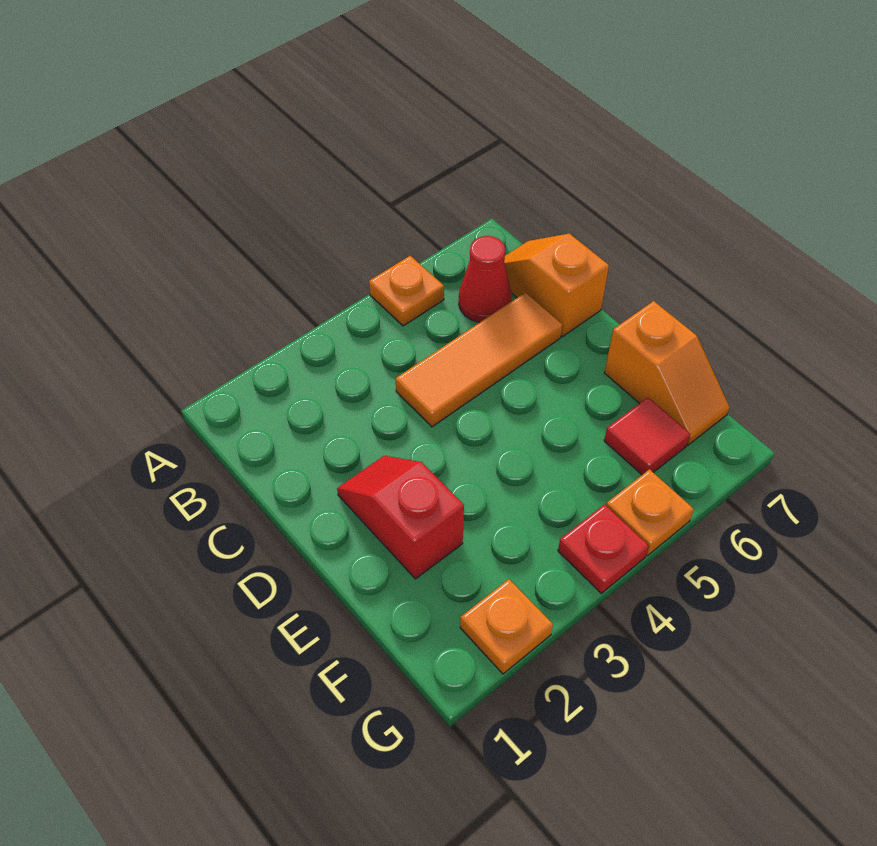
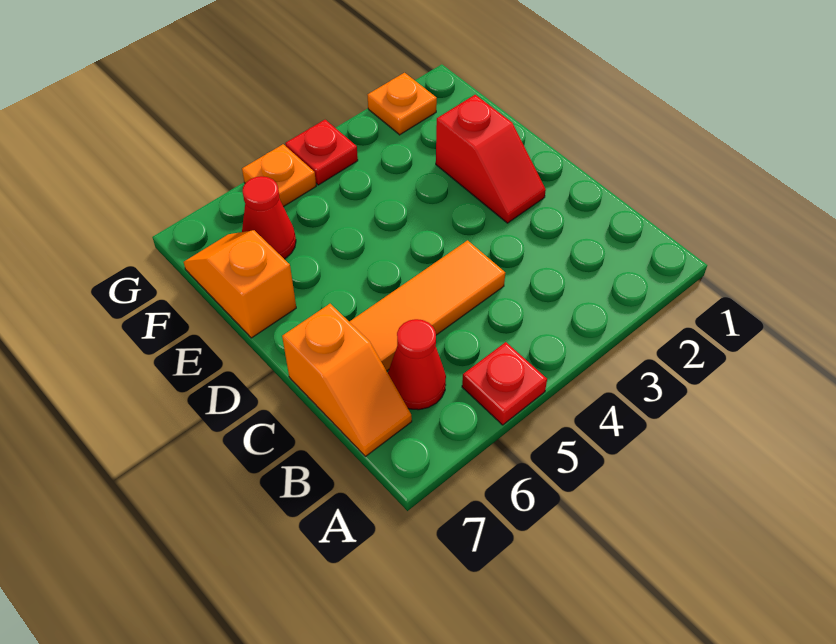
orange 1x1 plate [369,256,444,326] -> red 1x1 plate [462,342,547,425]
red 1x1 tile [604,398,690,475] -> red 1x1 cone [242,176,296,259]

